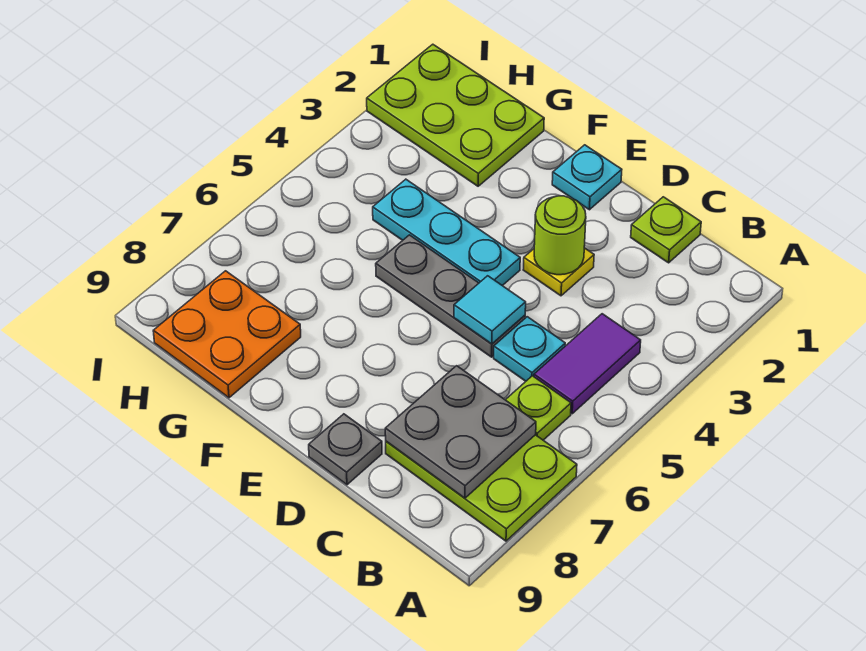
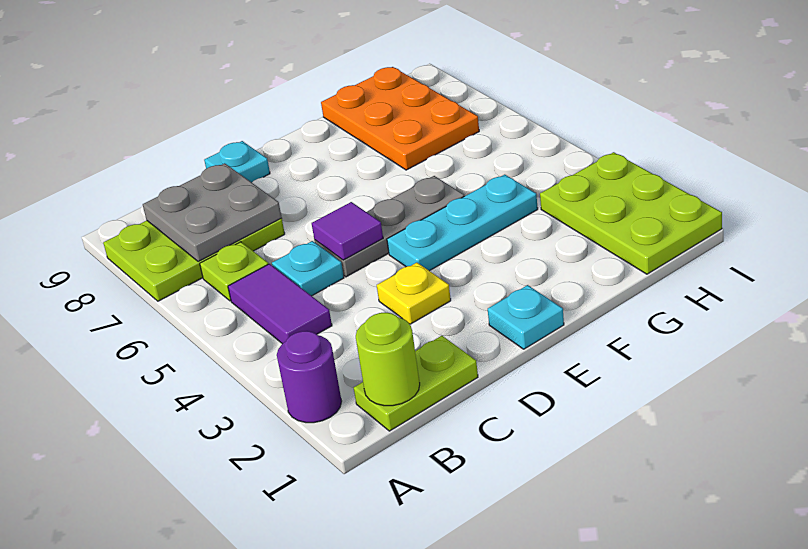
none -> purple 1x1 round brick [277,331,342,423]
lime 1x1 plate [631,197,701,263] -> lime 1x2 plate [354,336,478,431]
lime 1x1 round brick [534,196,586,275] -> lime 1x1 round brick moved to [356,313,420,406]
cyan 1x1 tile [454,276,526,344] -> purple 1x1 tile [312,202,383,260]
grey 1x1 plate [309,414,382,485] -> cyan 1x1 plate [204,141,270,182]
lime 2x3 plate [367,44,544,186] -> lime 2x3 plate turned to [540,152,722,274]
orange 2x2 plate [153,271,301,398] -> orange 2x3 plate [321,67,479,170]

